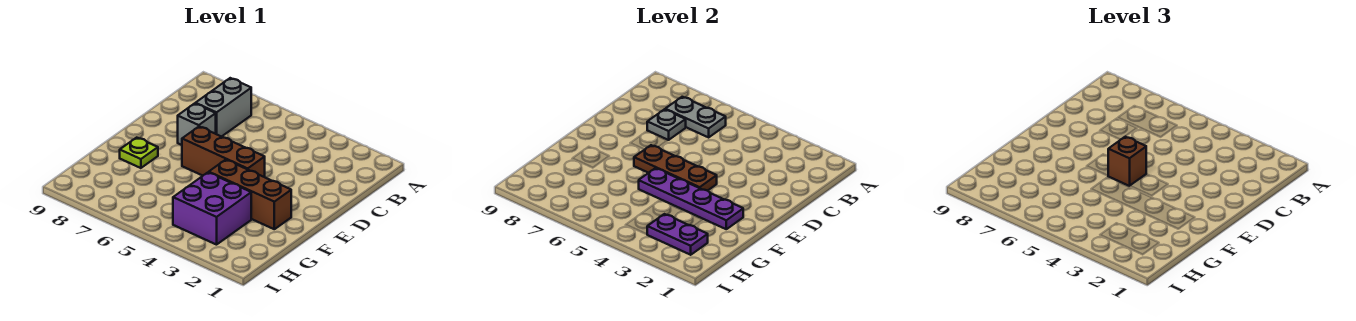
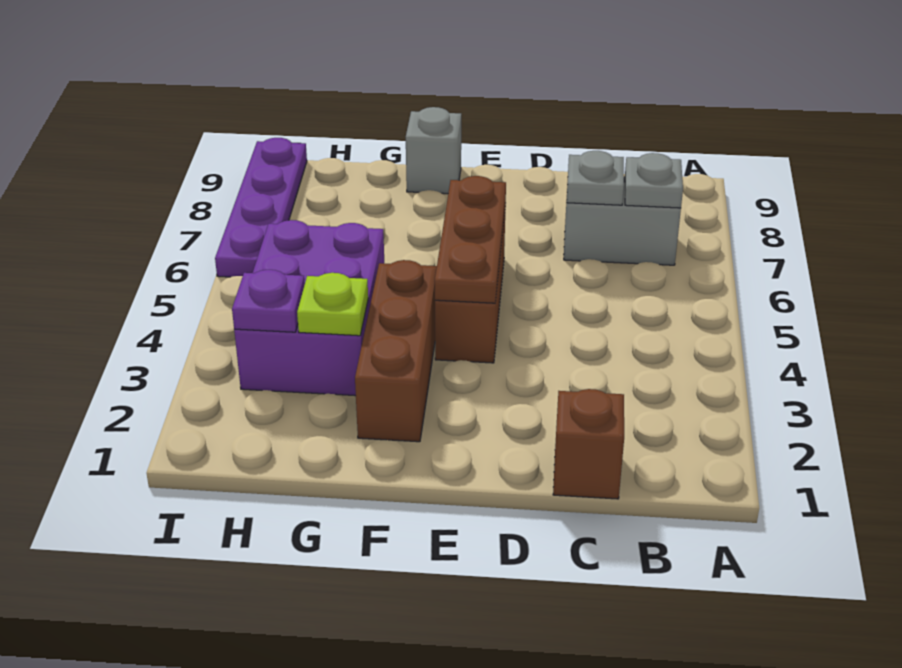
grey 1x2 plate [665,97,726,137] -> grey 1x1 plate [625,153,683,208]
grey 1x1 brick [178,103,216,145] -> grey 1x1 brick moved to [406,107,461,194]
brown 1x1 brick [1108,137,1146,186] -> brown 1x1 brick moved to [553,389,624,499]
purple 1x4 plate [639,168,743,229] -> purple 1x4 plate moved to [215,138,307,277]
lime 1x1 plate [120,138,158,168] -> lime 1x1 plate moved to [297,273,368,336]
purple 2x2 brick [173,172,251,245] -> purple 2x3 brick [234,220,384,396]
purple 1x2 plate [647,214,708,255] -> purple 1x1 plate [232,270,305,332]

